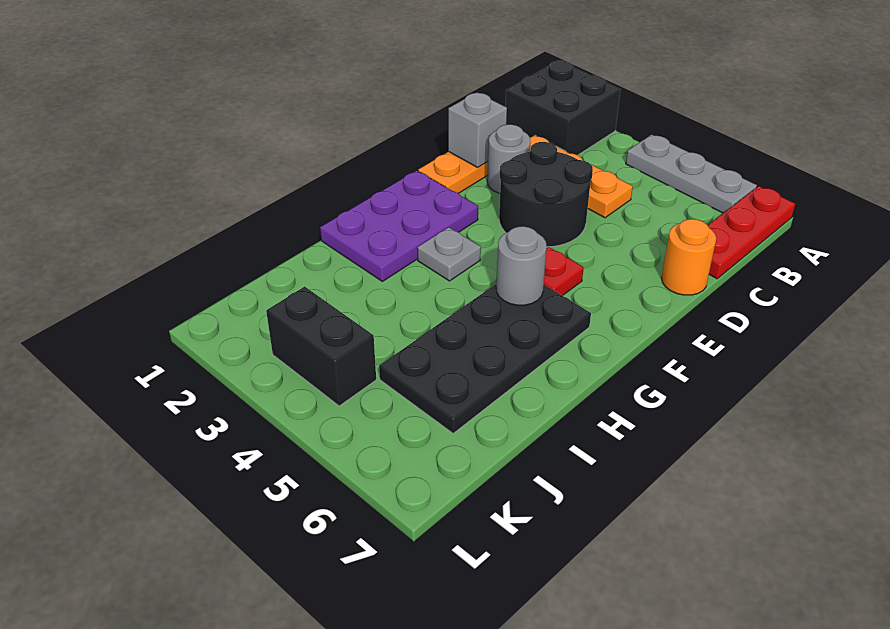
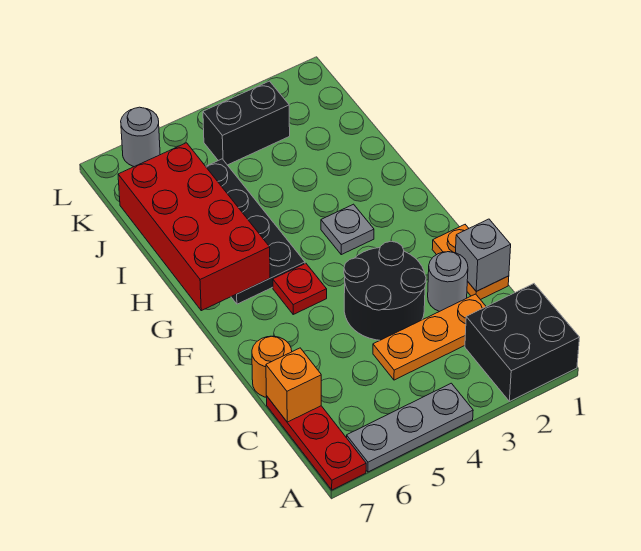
none -> orange 1x1 brick [266,348,321,422]
purple 2x3 plate [320,170,478,281] -> none
grey 1x1 round brick [496,226,547,305] -> grey 1x1 round brick moved to [121,107,160,167]
none -> red 2x4 brick [118,143,270,311]

